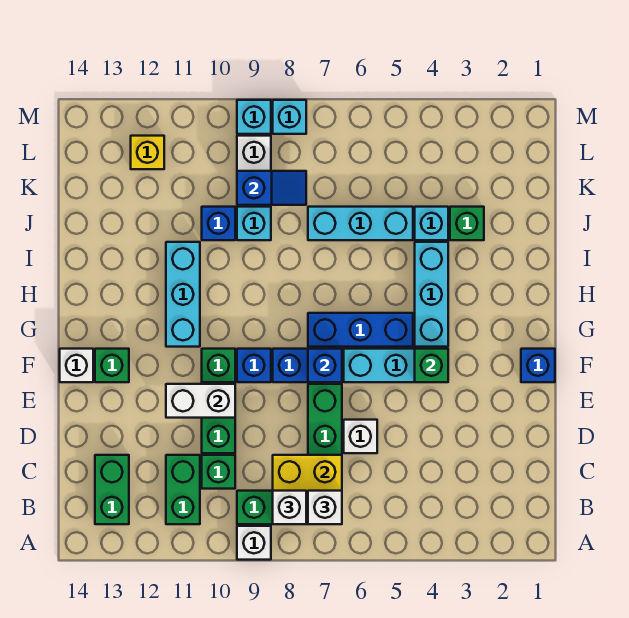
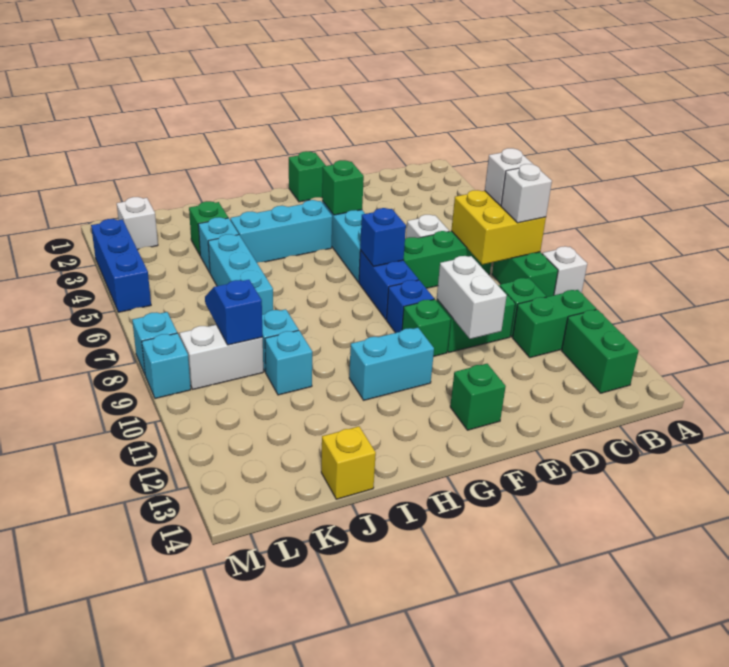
green 1x2 brick [95,455,129,524] -> green 1x2 brick turned to [562,309,639,393]
blue 1x1 brick [521,349,555,382] -> green 1x1 brick [289,151,326,202]
white 1x1 brick [60,349,93,382] -> white 1x1 brick moved to [117,197,158,250]
blue 1x3 brick [308,313,413,347] -> blue 1x3 brick moved to [91,219,151,312]
cyan 1x3 brick [166,242,200,347] -> cyan 1x2 brick [349,328,434,400]
blue 1x1 brick [202,207,235,240] -> cyan 1x1 brick [265,330,312,395]
yellow 1x1 brick [131,136,164,169] -> yellow 1x1 brick moved to [321,426,376,499]

